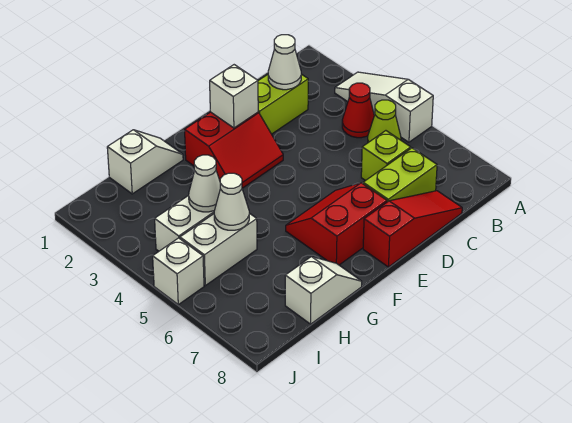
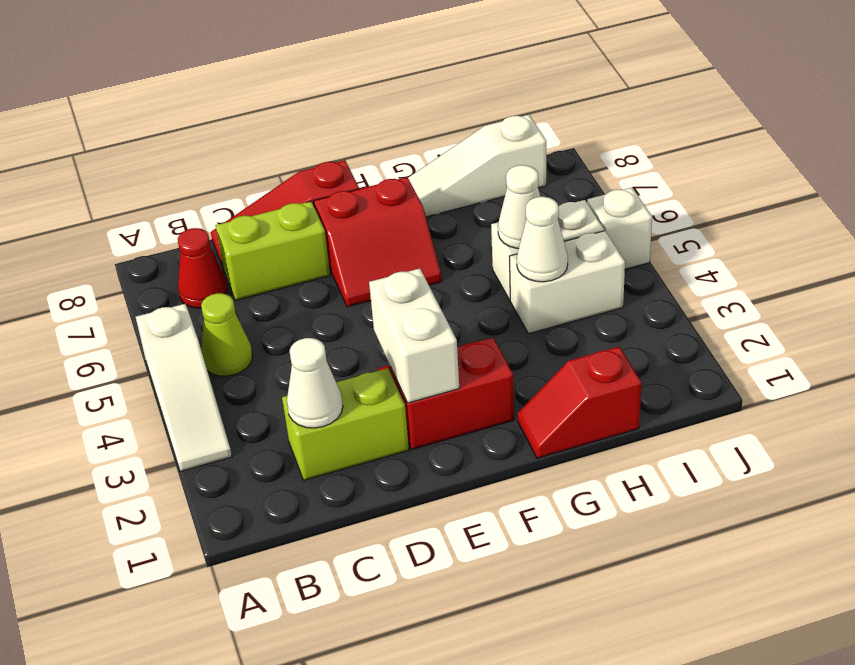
red 1x1 cone [342,83,374,138] -> red 1x1 cone moved to [178,228,228,308]
lime 1x1 brick [361,131,411,181] -> none
white 1x1 brick [210,65,258,128] -> white 1x2 brick [369,269,459,403]
white 1x2 slope [107,130,183,194] -> red 1x2 slope [517,347,642,458]
white 1x2 slope [285,257,362,324] -> white 1x3 slope [408,115,546,217]

